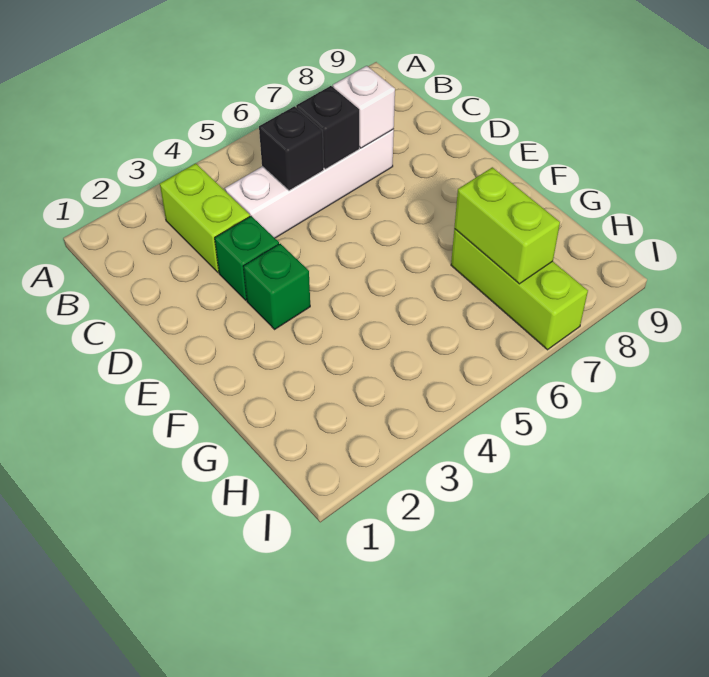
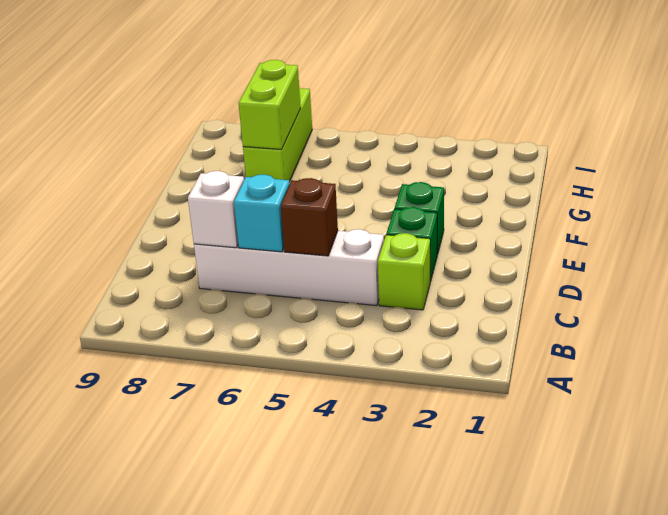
lime 1x2 brick [160,163,250,272] -> lime 1x1 brick [378,233,430,310]
black 1x1 brick [259,106,324,191] -> brown 1x1 brick [281,178,338,256]
black 1x1 brick [296,86,359,169] -> cyan 1x1 brick [234,175,290,252]

